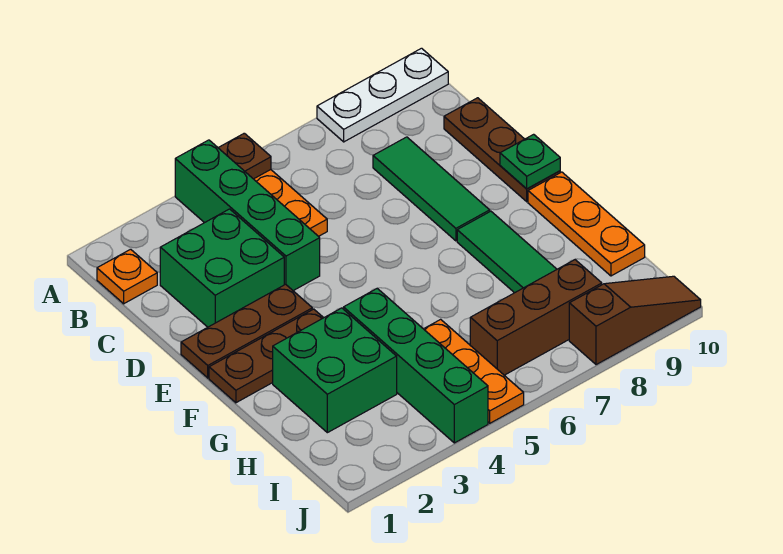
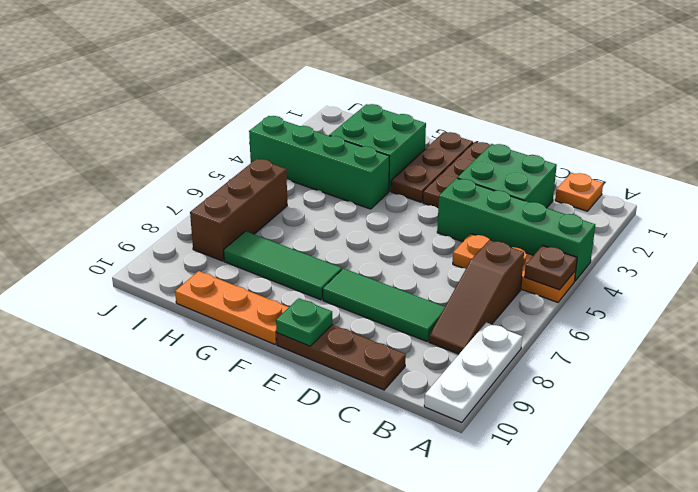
orange 1x3 plate [424,319,524,423] -> none
brown 1x3 slope [569,276,701,365] -> brown 1x3 slope moved to [429,240,524,354]

